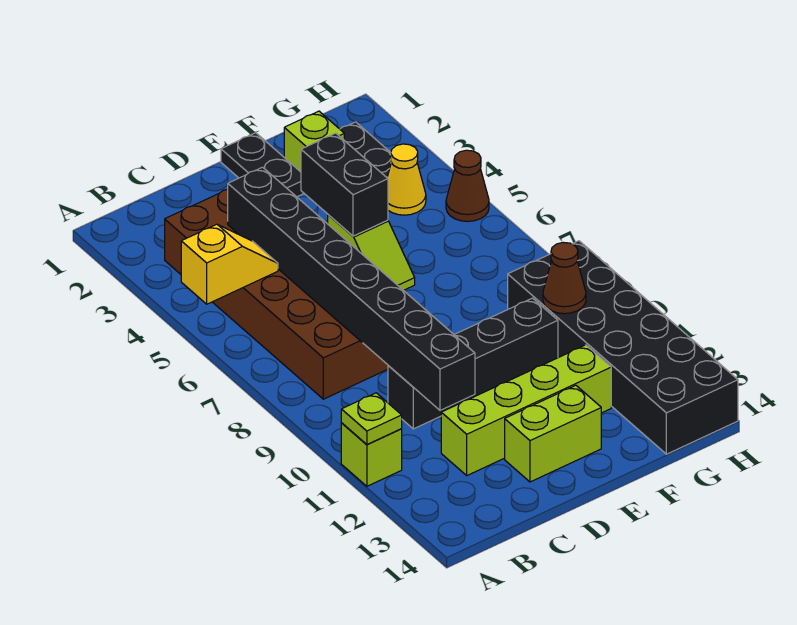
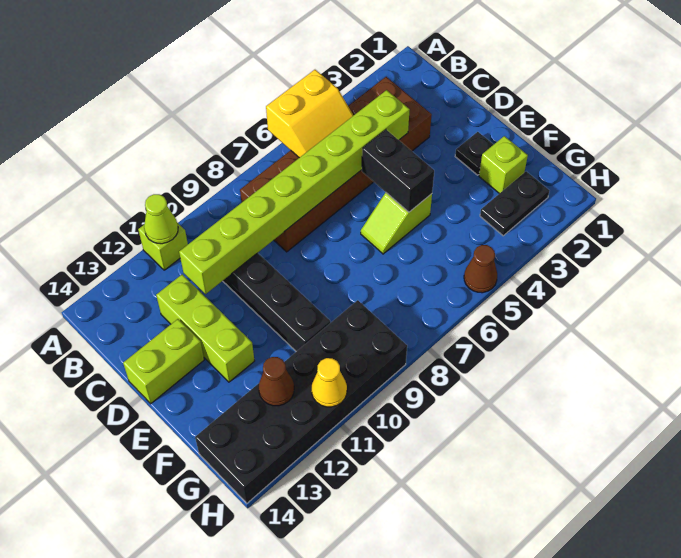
yellow 1x2 slope [181,224,278,304] -> yellow 2x2 slope [266,70,354,158]
lime 1x1 plate [341,393,402,444] -> lime 1x1 cone [144,194,178,244]
black 1x8 brick [228,167,475,410] -> lime 1x8 brick [179,90,410,294]
lime 1x4 brick [441,345,611,475] -> lime 1x3 brick [156,274,254,382]
lime 1x2 brick [505,385,601,482] -> lime 1x2 brick turned to [123,319,204,404]
black 1x2 plate [221,133,304,197] -> black 1x1 plate [455,132,494,175]
black 1x2 brick [301,133,388,236] -> black 1x2 brick turned to [362,130,434,212]
yellow 1x1 cone [387,144,426,215] -> yellow 1x1 cone moved to [312,358,347,407]
brown 1x1 cone [543,242,586,314] -> brown 1x1 cone moved to [259,357,294,406]

